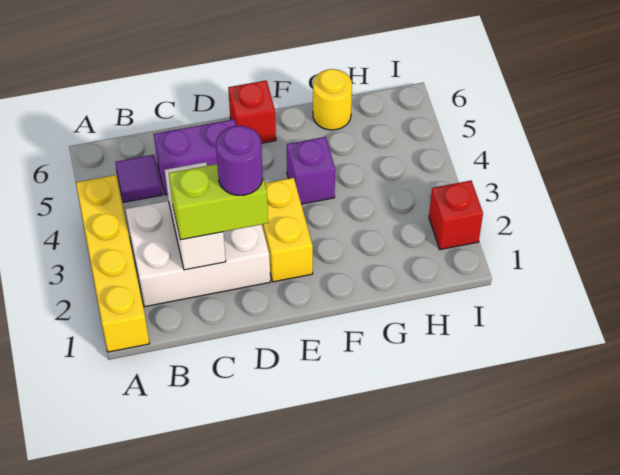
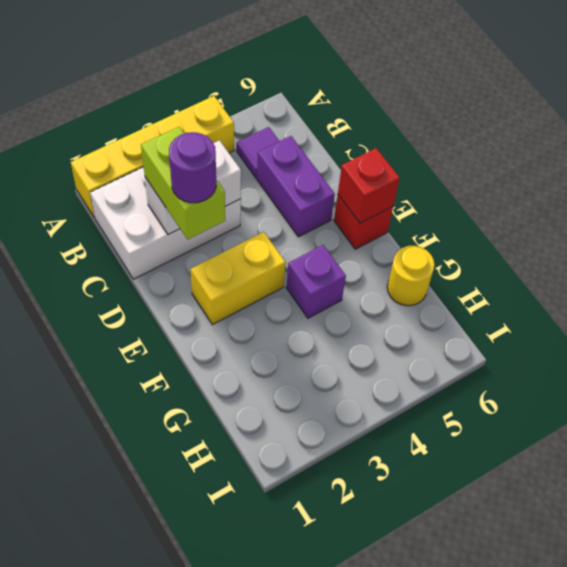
white 2x3 brick [126,201,270,307] -> white 2x3 brick turned to [90,167,241,279]
red 1x1 brick [429,181,483,250] -> red 1x1 brick moved to [338,148,400,223]

